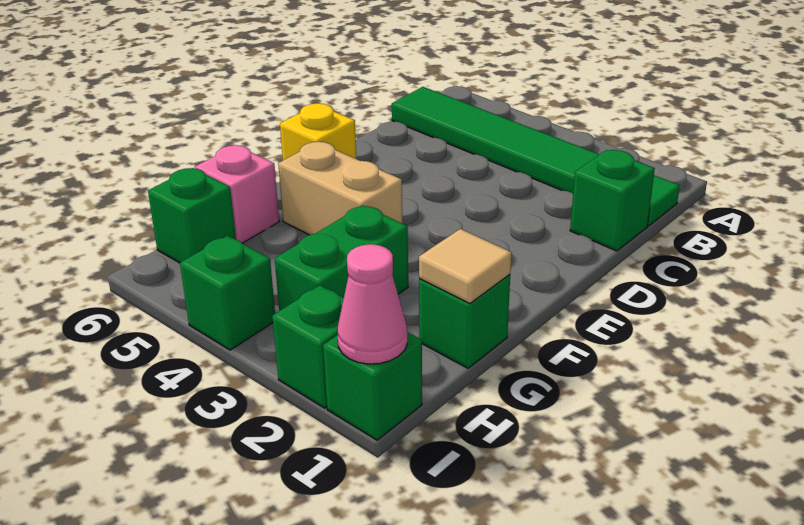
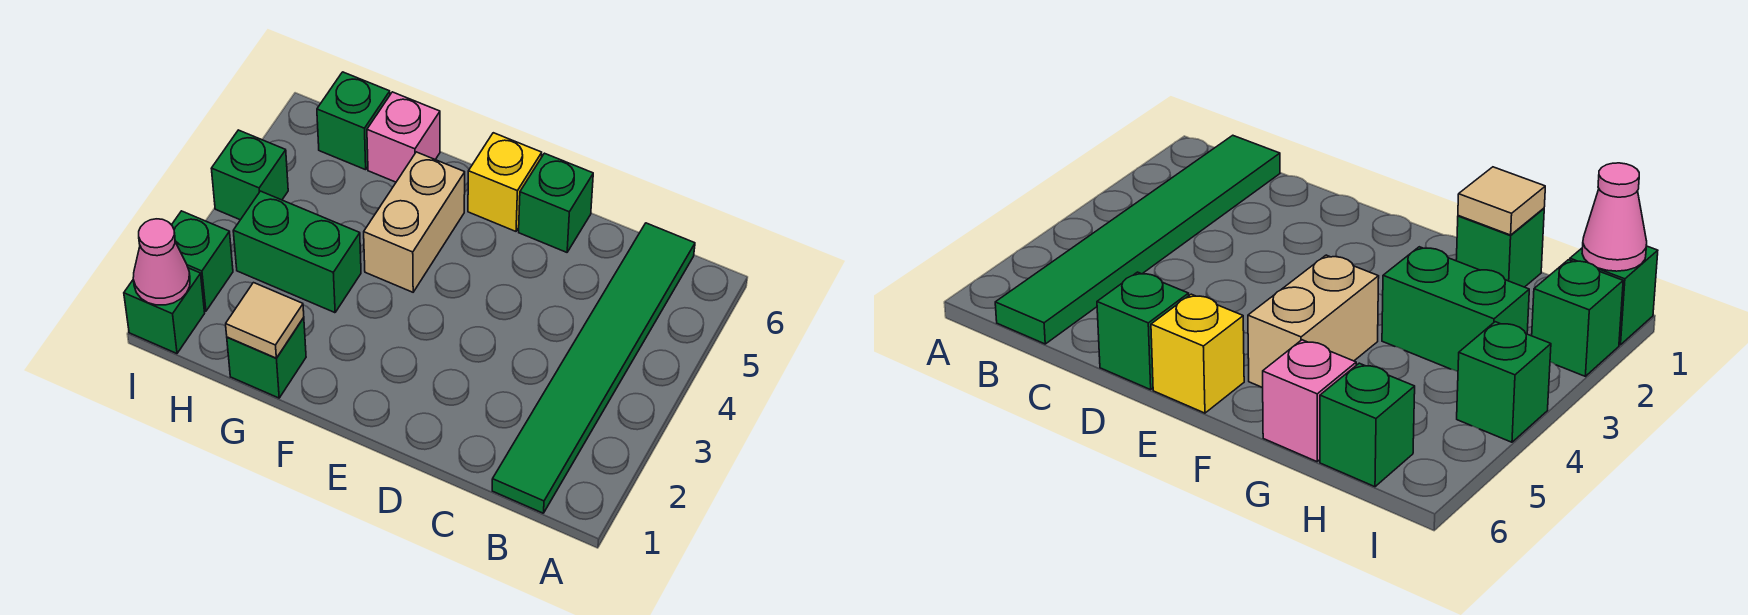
green 1x1 brick [570,150,655,251] -> green 1x1 brick moved to [519,153,593,252]

